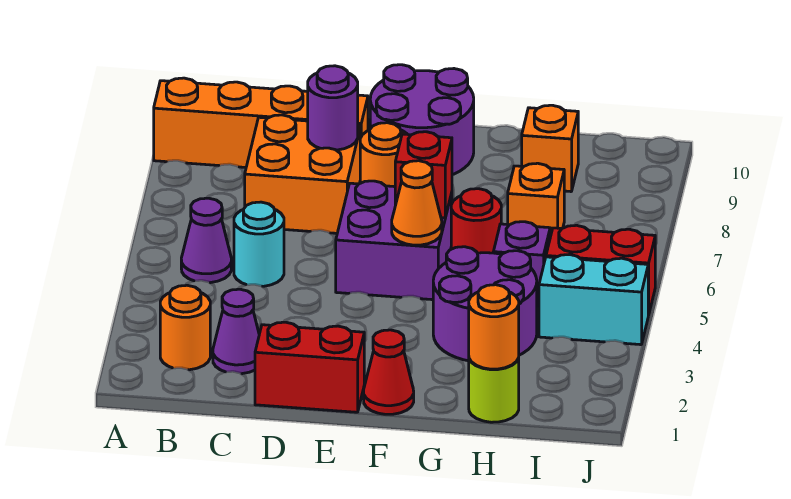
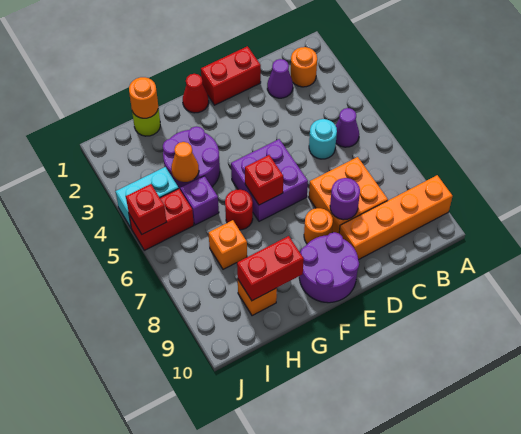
orange 1x1 cone [392,161,442,245] -> orange 1x1 cone moved to [171,142,199,182]
none -> red 1x2 brick [237,236,304,301]
none -> red 1x1 brick [126,184,166,234]

